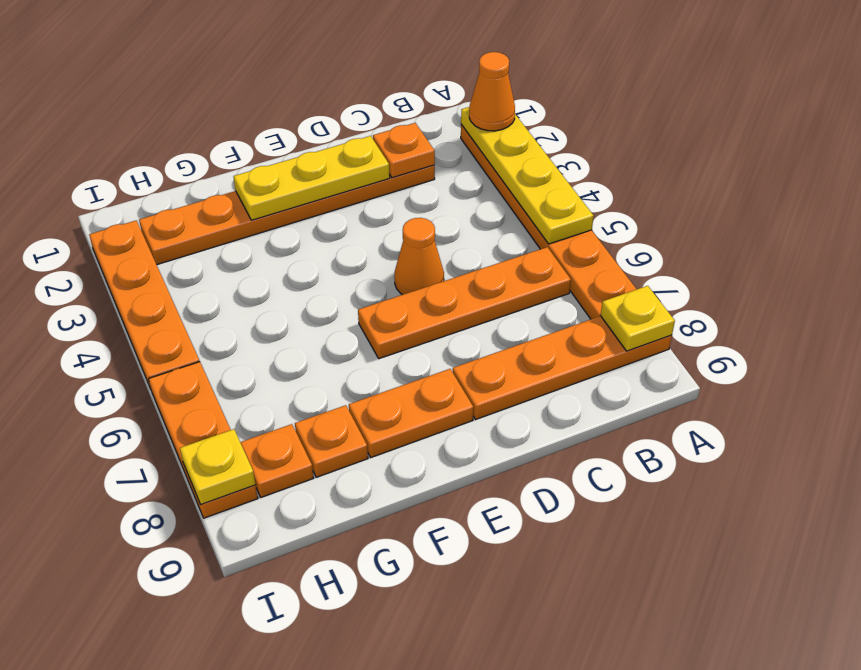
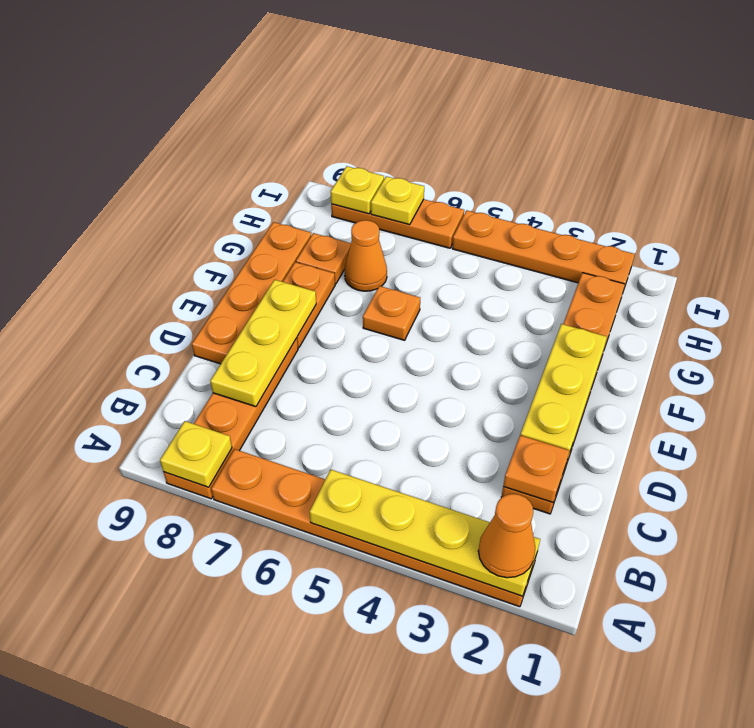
orange 1x4 plate [358,247,571,359] -> orange 1x4 plate moved to [192,222,311,364]
none -> yellow 1x3 plate [210,280,316,407]
orange 1x1 cone [394,218,444,295] -> orange 1x1 cone moved to [344,220,387,291]
orange 1x1 plate [240,424,313,497] -> orange 1x1 plate moved to [363,286,420,340]
none -> yellow 1x1 plate [371,176,424,225]

